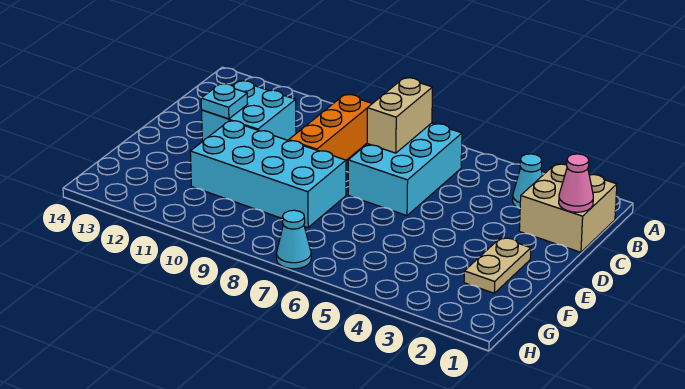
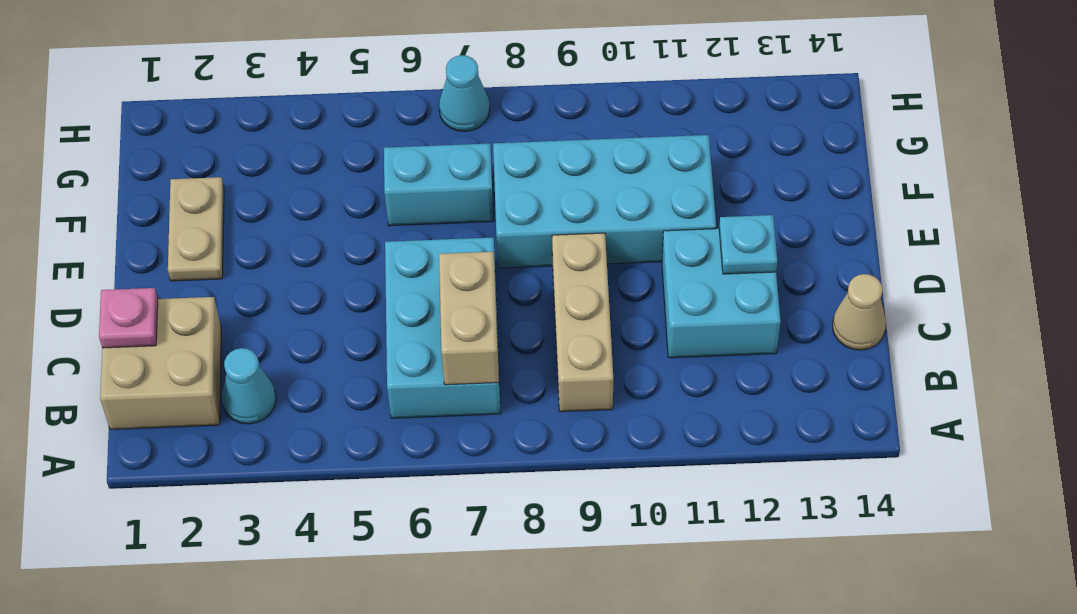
orange 1x3 brick [289,95,372,160] -> tan 1x3 brick [552,233,613,412]
pink 1x1 cone [559,154,593,212] -> pink 1x1 plate [99,288,158,348]
none -> tan 1x1 cone [833,274,886,350]
none -> cyan 1x2 brick [384,143,494,226]

